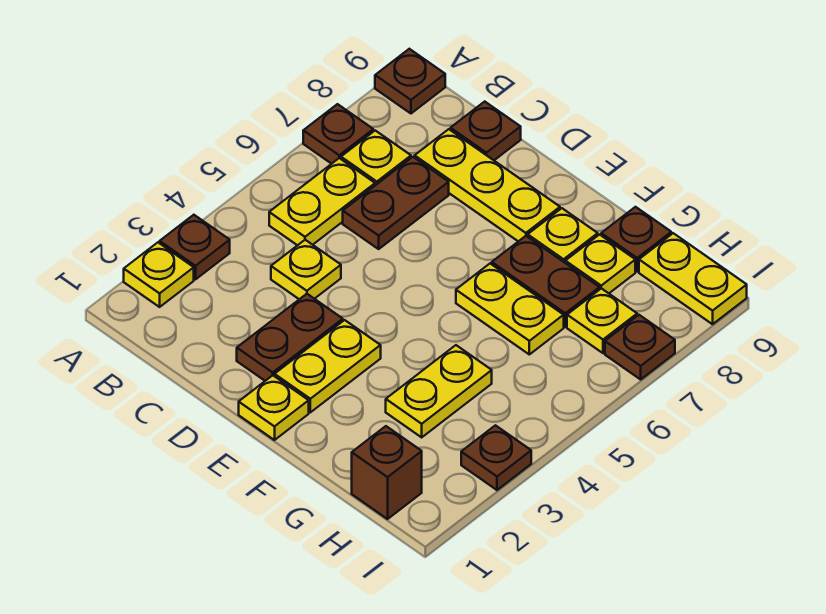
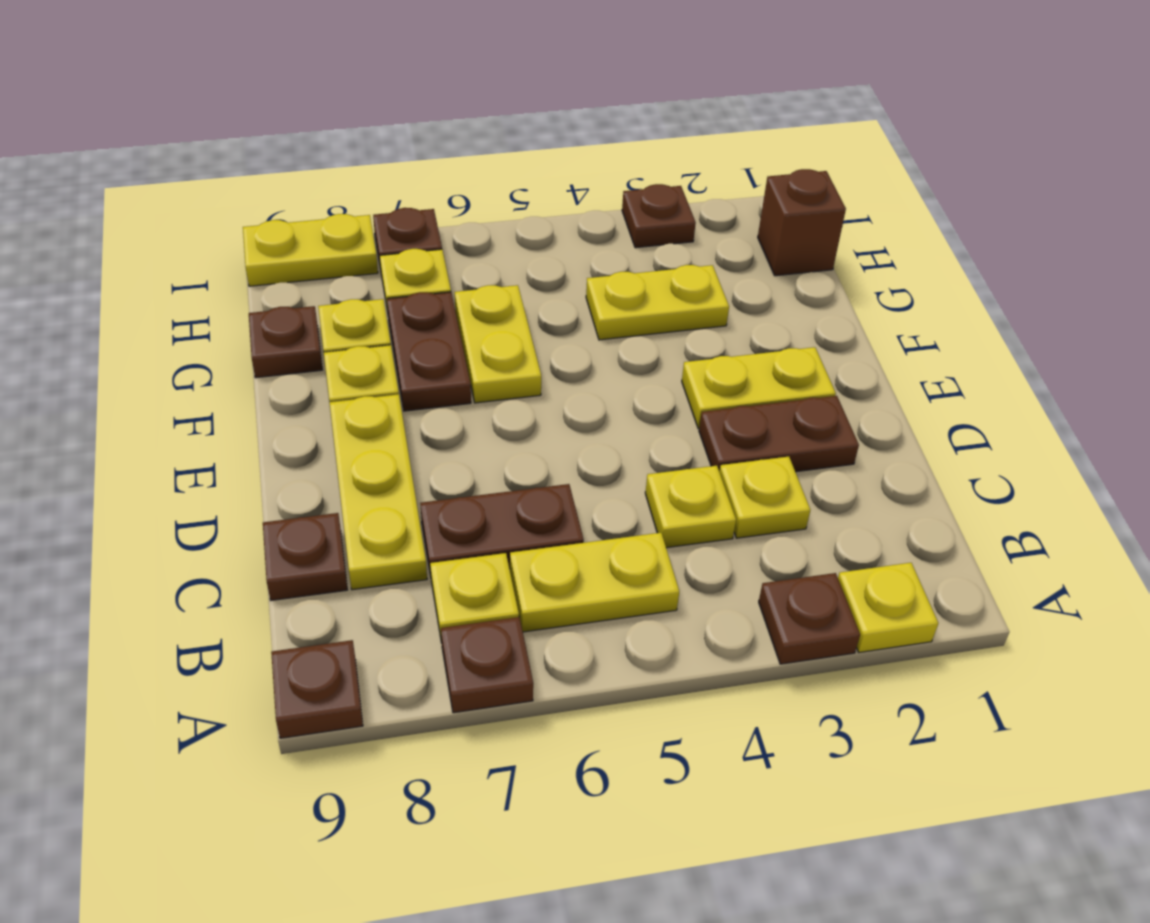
yellow 1x1 plate [239,375,309,440] -> yellow 1x1 plate moved to [719,457,810,538]
yellow 1x2 plate [639,233,747,324] -> yellow 1x2 plate turned to [243,214,378,286]

